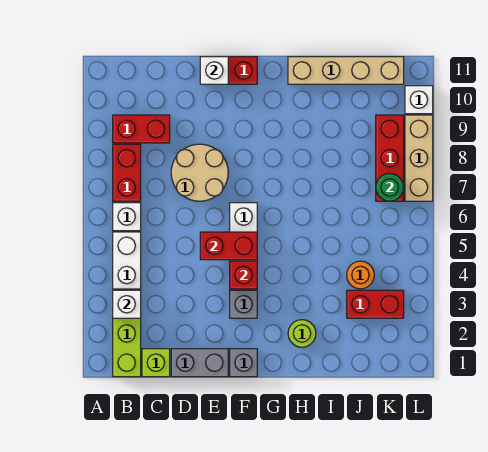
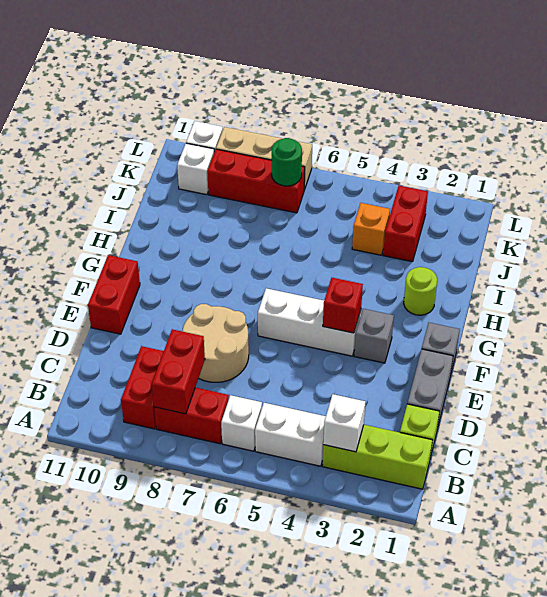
red 1x2 brick [200,232,257,260] -> red 1x2 brick moved to [152,329,205,414]
white 1x1 brick [200,57,228,84] -> white 1x1 brick moved to [177,143,214,195]
tan 1x4 brick [288,57,404,84] -> none
orange 1x1 round brick [347,261,374,289] -> orange 1x1 brick [352,203,390,255]

